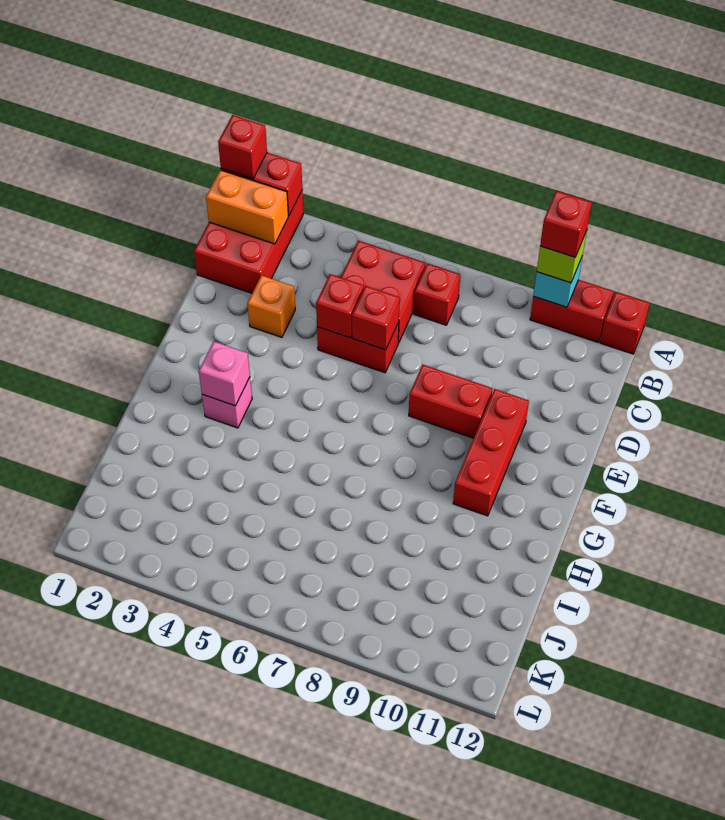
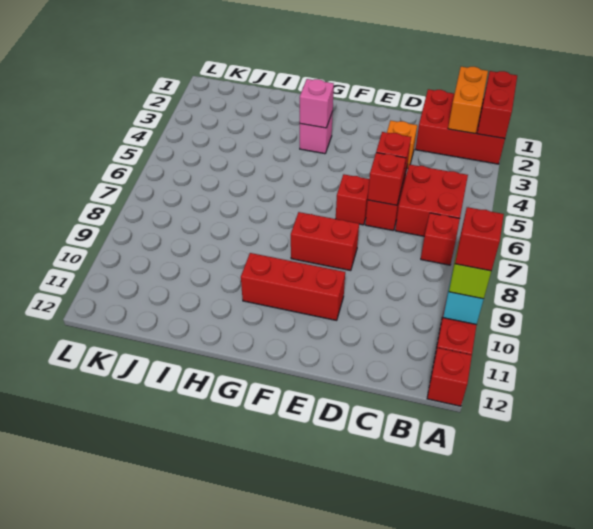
red 1x1 brick [218,115,267,179] -> red 1x1 brick moved to [336,174,369,225]
red 1x2 brick [409,365,493,438] -> red 1x2 brick turned to [291,212,359,271]

